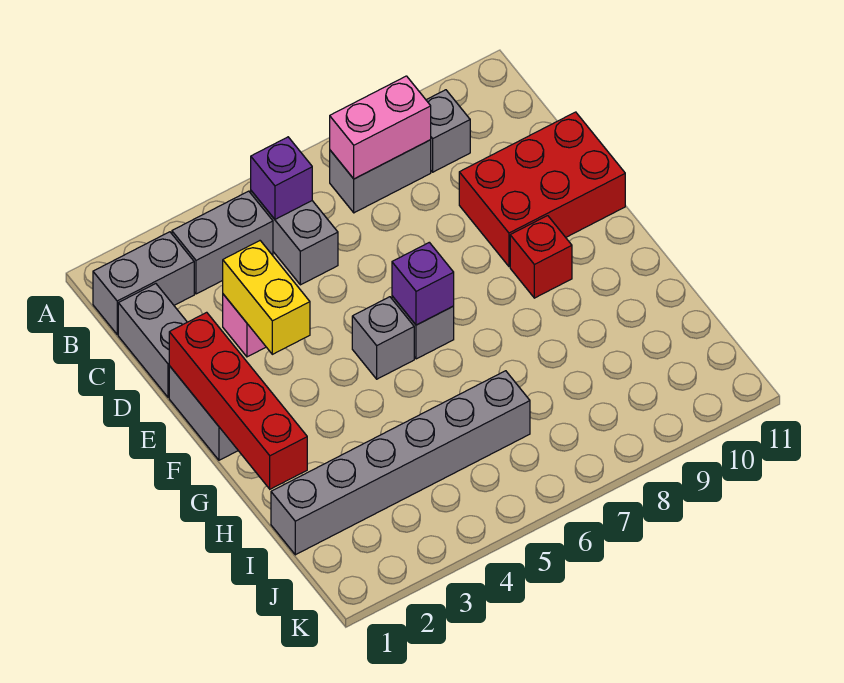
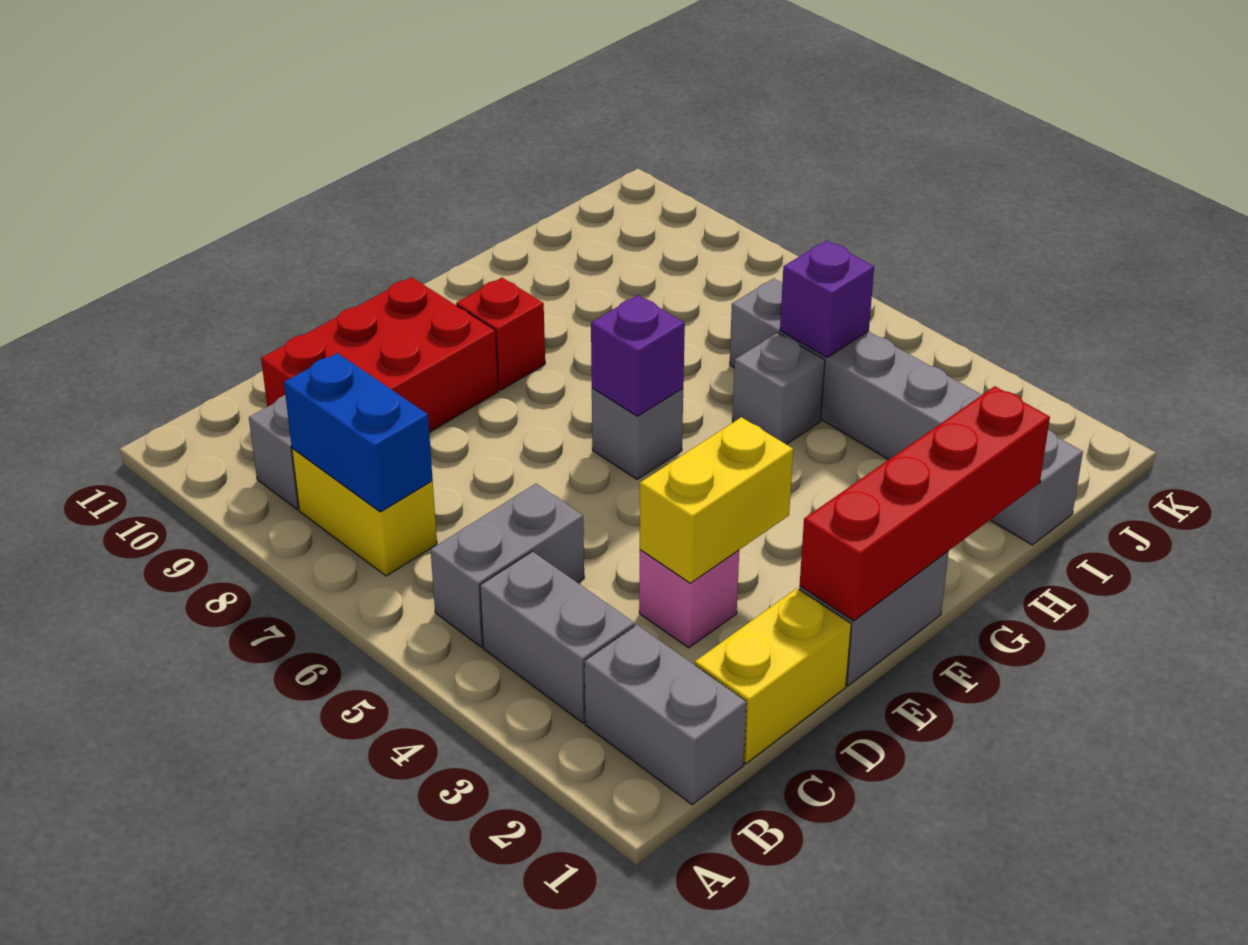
purple 1x1 brick [251,137,312,219] -> purple 1x1 brick moved to [780,241,874,358]
grey 1x2 brick [330,140,431,213] -> yellow 1x2 brick [292,448,437,576]
pink 1x2 brick [330,76,431,179] -> blue 1x2 brick [284,353,433,512]
grey 1x2 brick [118,284,187,397] -> yellow 1x2 brick [695,588,851,763]
red 2x3 brick [459,112,625,267] -> red 2x3 brick turned to [261,277,498,432]
grey 1x1 brick [352,297,414,379] -> grey 1x1 brick moved to [732,333,825,444]

